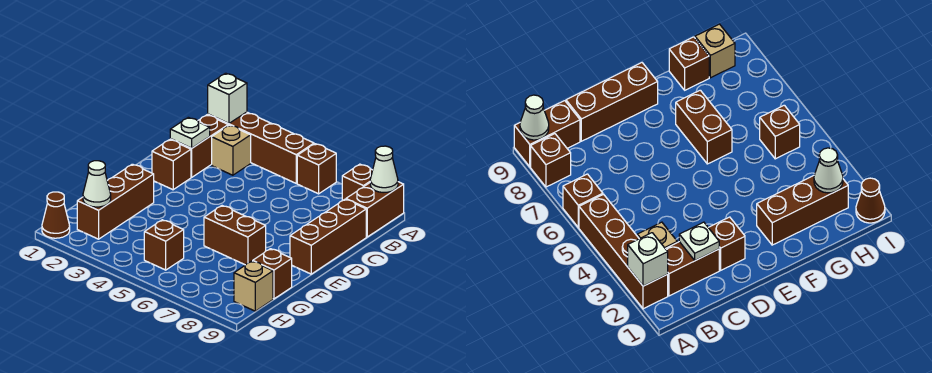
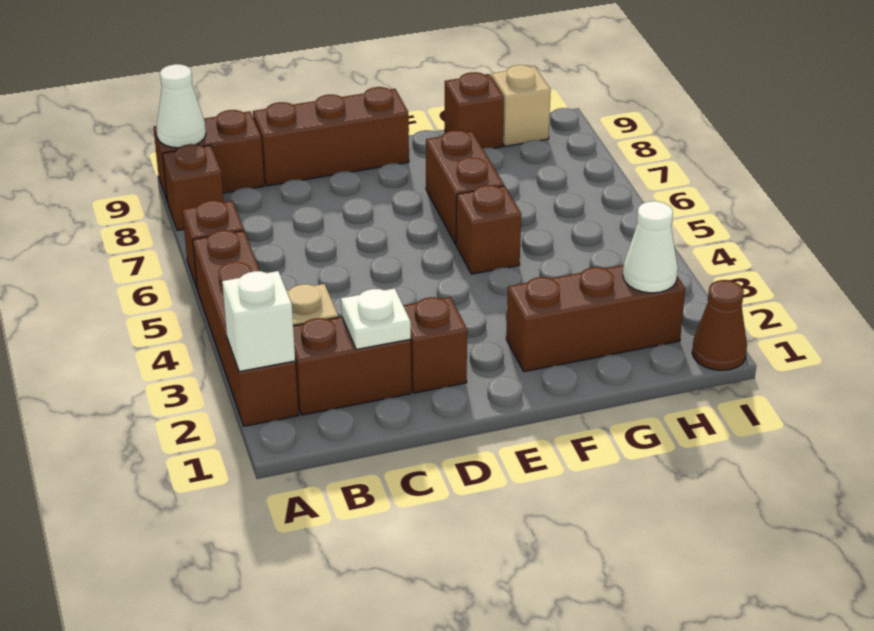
brown 1x1 brick [144,220,184,270] -> brown 1x1 brick moved to [456,185,521,274]

